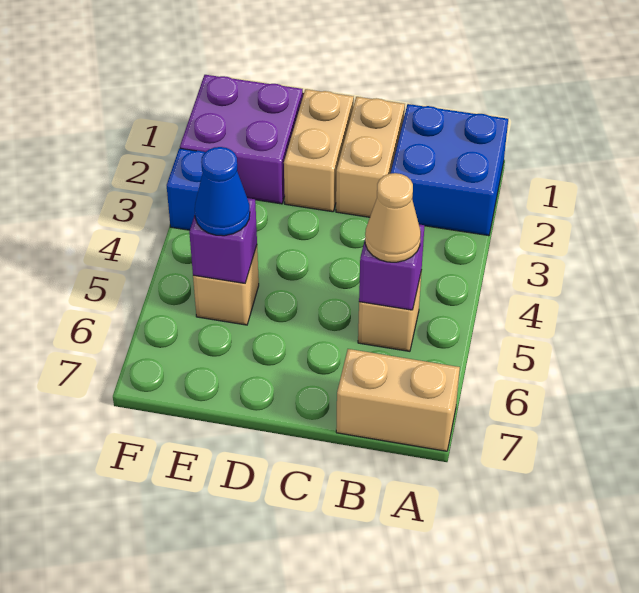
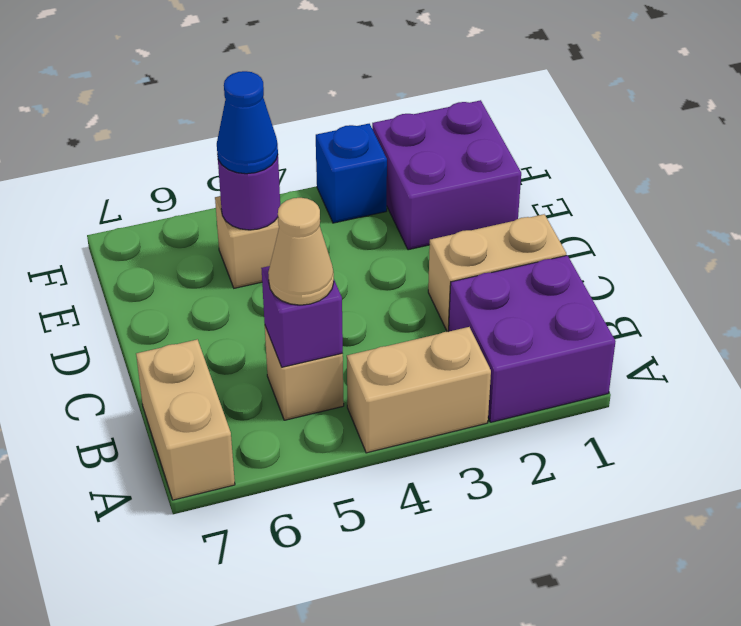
blue 2x2 brick [390,104,508,236] -> purple 2x2 brick [449,255,616,422]
tan 1x2 brick [284,89,354,212] -> tan 1x2 brick moved to [347,327,491,453]
purple 1x1 brick [189,198,257,283] -> purple 1x1 round brick [218,156,280,230]

